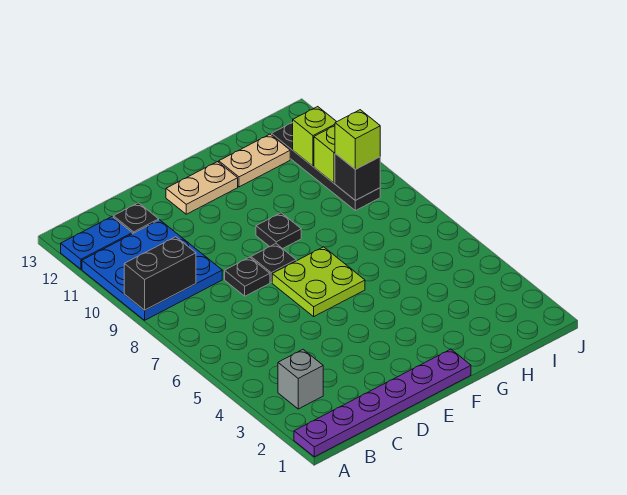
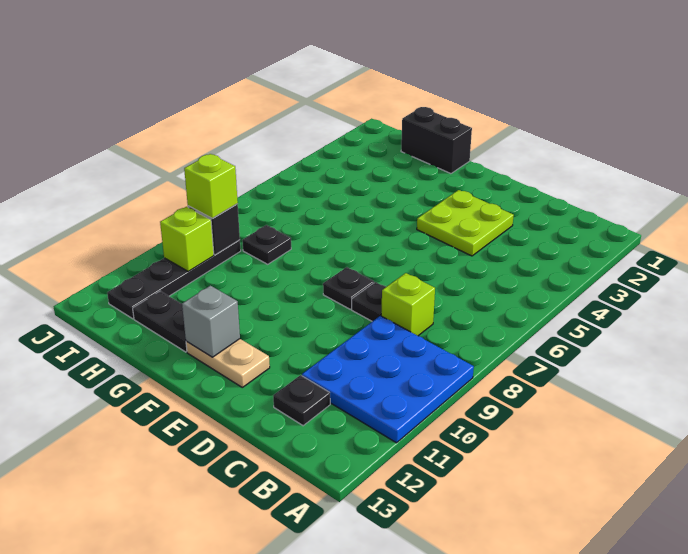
purple 1x6 plate [294,349,471,457] -> none
black 1x2 brick [124,237,196,310] -> black 1x2 brick moved to [401,107,472,174]
blue 1x2 plate [61,217,132,269] -> none
grey 1x1 brick [278,350,323,409] -> grey 1x1 brick moved to [182,286,240,357]
lime 2x2 plate [272,247,365,316] -> lime 2x2 plate moved to [417,190,514,256]
black 1x1 plate [256,213,301,249] -> black 1x1 plate moved to [242,225,291,264]
tan 1x2 plate [219,134,290,187] -> black 1x2 plate [133,291,187,352]
lime 1x1 brick [293,107,337,166] -> lime 1x1 brick moved to [381,273,435,336]

